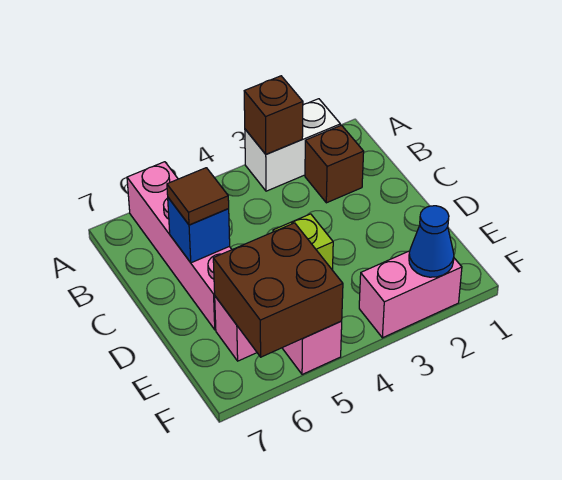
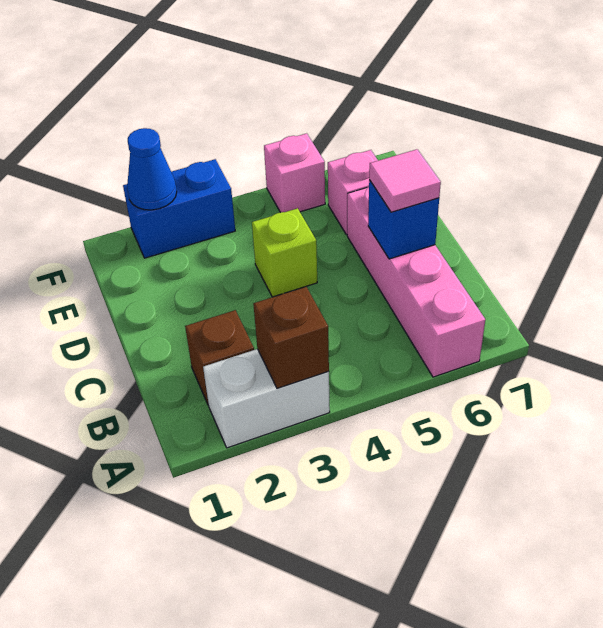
brown 1x1 tile [167,168,229,225] -> pink 1x1 tile [369,149,441,212]
brown 2x2 brick [213,223,343,357] -> none
pink 1x2 brick [359,251,462,338] -> blue 1x2 brick [123,159,235,258]

